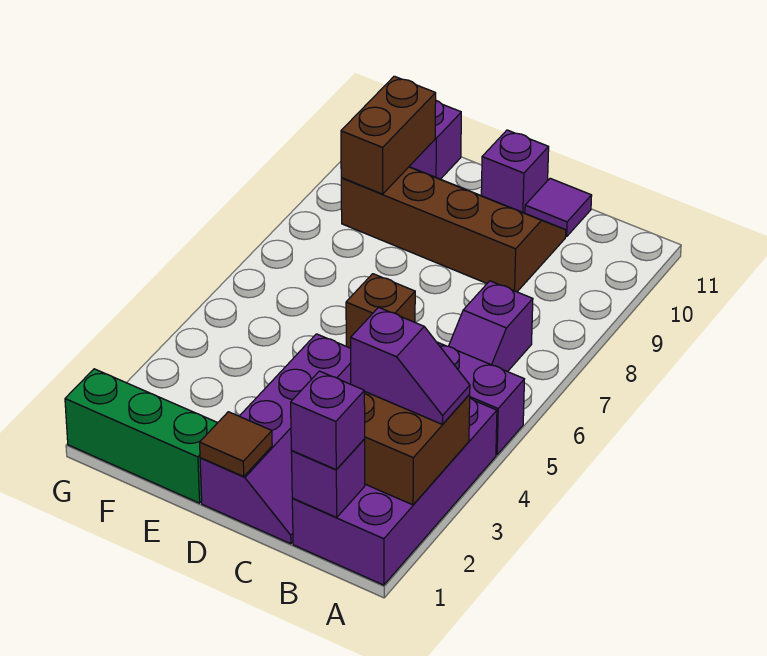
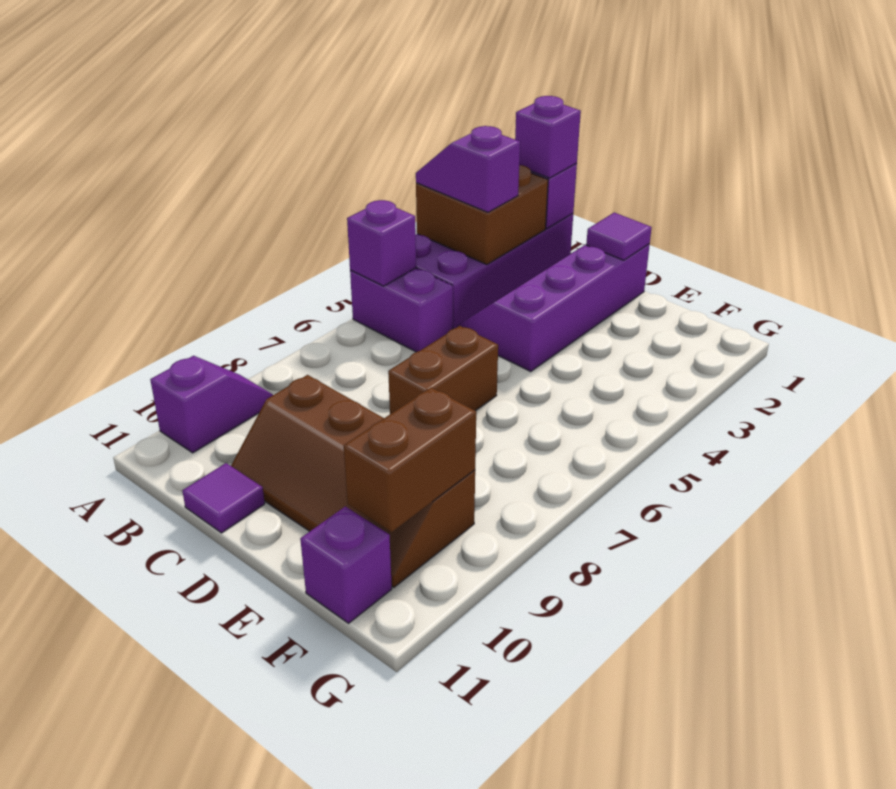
purple 1x2 slope [449,281,533,372] -> purple 1x2 slope moved to [150,356,273,453]
brown 1x1 tile [200,412,272,476] -> purple 1x1 tile [586,213,652,260]
brown 1x1 brick [346,274,415,348] -> brown 1x2 brick [388,326,498,414]
purple 1x1 brick [481,130,549,213] -> purple 1x1 brick moved to [347,200,416,286]
green 1x3 brick [65,369,217,503] -> none

